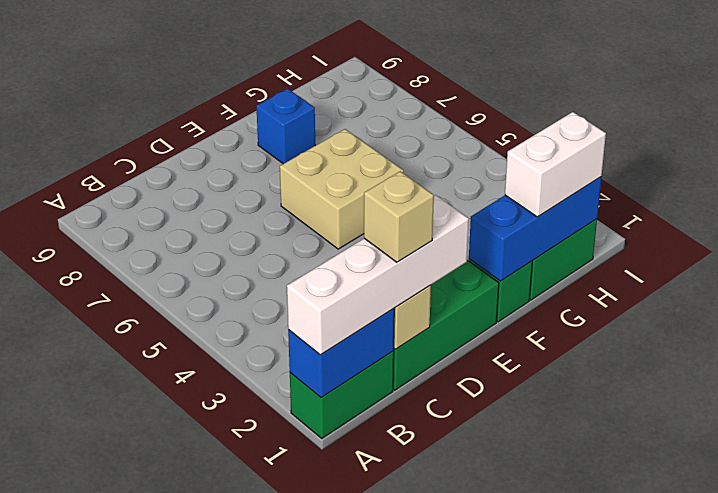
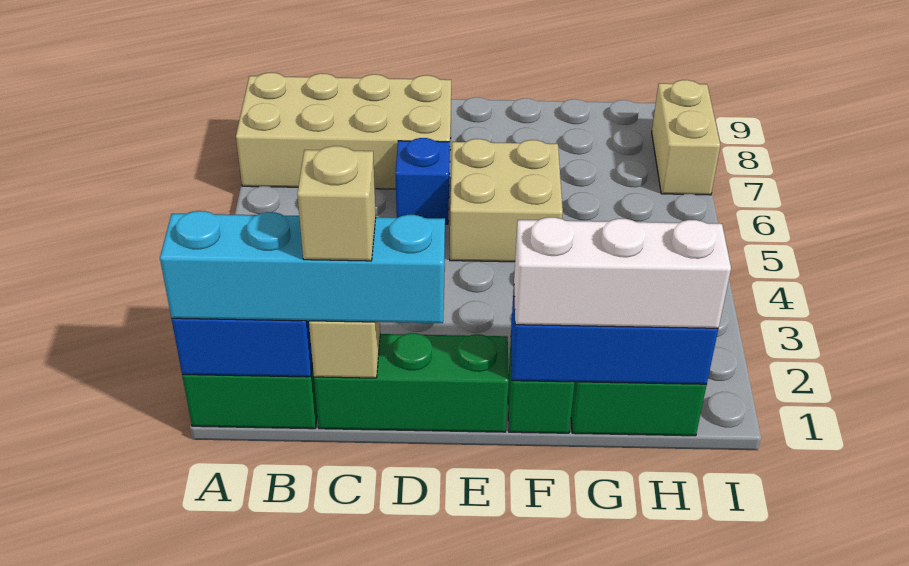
white 1x4 brick [287,195,469,355] -> cyan 1x4 brick [160,211,445,323]
none -> tan 2x4 brick [236,73,451,189]
blue 1x1 brick [256,89,315,164] -> blue 1x1 brick moved to [396,138,450,224]
white 1x2 brick [505,112,606,217] -> white 1x3 brick [514,217,731,328]
none -> tan 1x2 brick [652,80,720,195]

